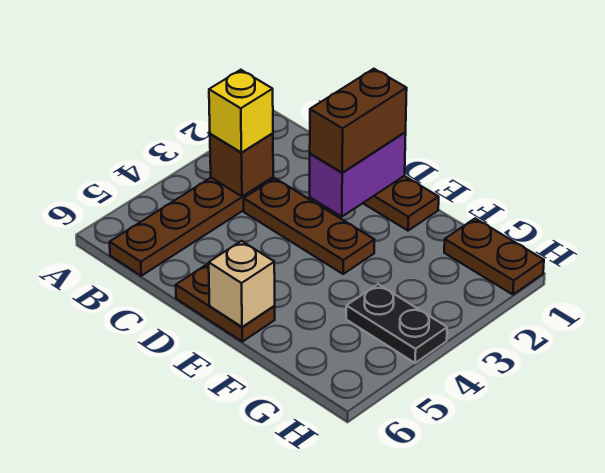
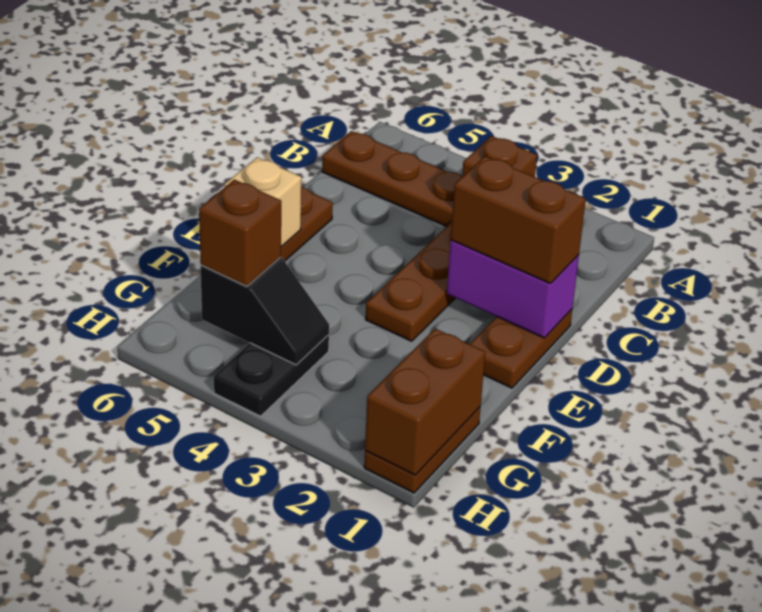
yellow 1x1 brick [209,70,273,153] -> none
none -> brown 1x2 brick [365,328,485,475]
none -> black 1x2 slope [201,257,329,365]
none -> brown 1x1 brick [199,180,281,286]

